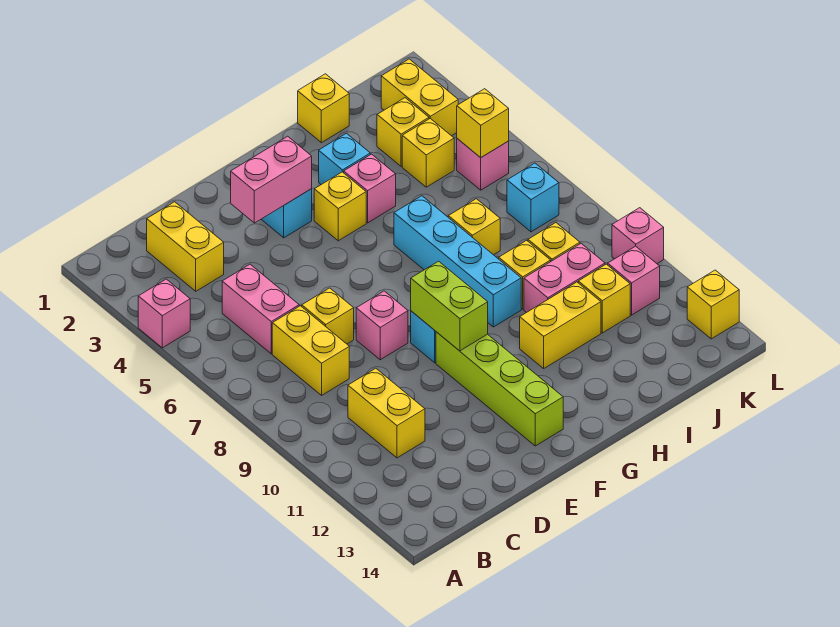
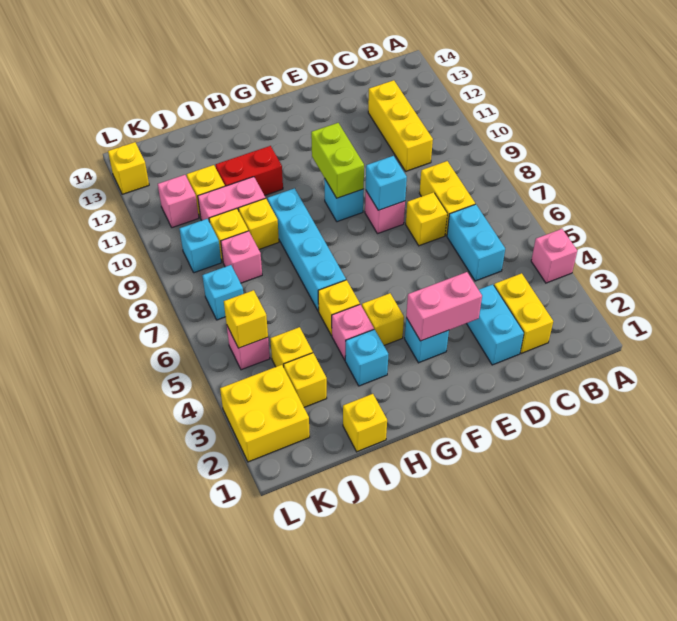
pink 1x2 brick [222,264,299,354] -> cyan 1x2 brick [447,204,505,281]
yellow 1x2 brick [348,368,425,458] -> yellow 1x3 brick [368,80,433,171]
none -> cyan 1x2 brick [466,284,524,365]
none -> cyan 1x1 brick [366,156,407,210]
lime 1x4 brick [436,332,563,446] -> none
yellow 1x2 brick [520,282,601,368] -> red 1x2 brick [215,146,283,196]
yellow 1x1 brick [448,199,500,255] -> yellow 1x1 brick moved to [318,280,360,335]
yellow 1x2 brick [381,59,458,136] -> yellow 2x2 brick [220,365,310,462]
none -> cyan 1x1 brick [180,219,221,273]
pink 1x1 brick [612,208,664,263] -> pink 1x1 brick moved to [221,231,262,283]

